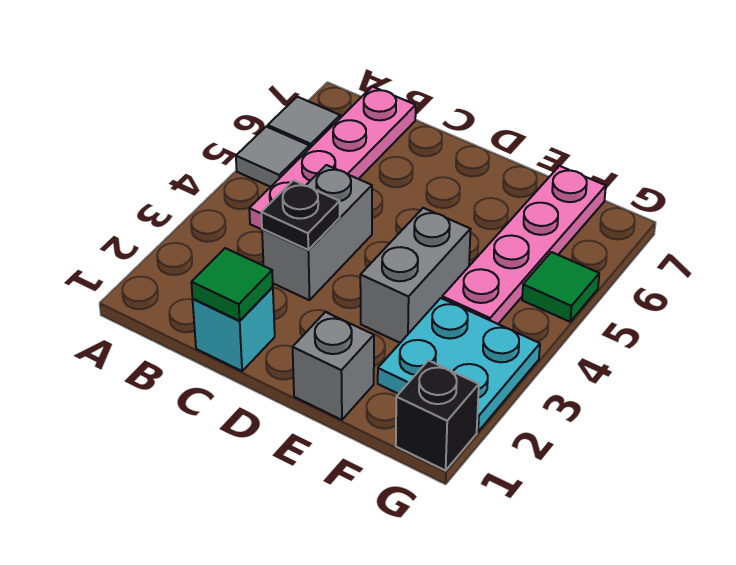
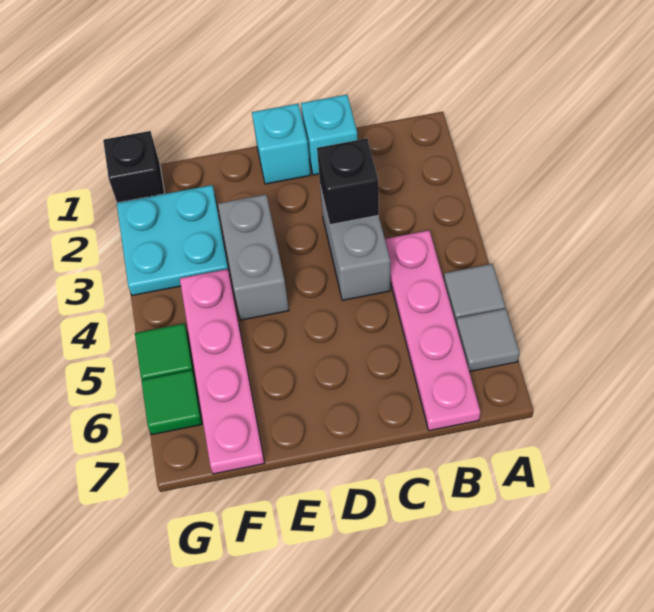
green 1x1 tile [191,248,273,321] -> green 1x1 tile moved to [141,370,202,435]
black 1x1 plate [261,180,340,250] -> black 1x1 brick [317,138,379,225]
none -> cyan 1x1 brick [252,104,311,184]
grey 1x1 brick [293,312,374,420] -> none

